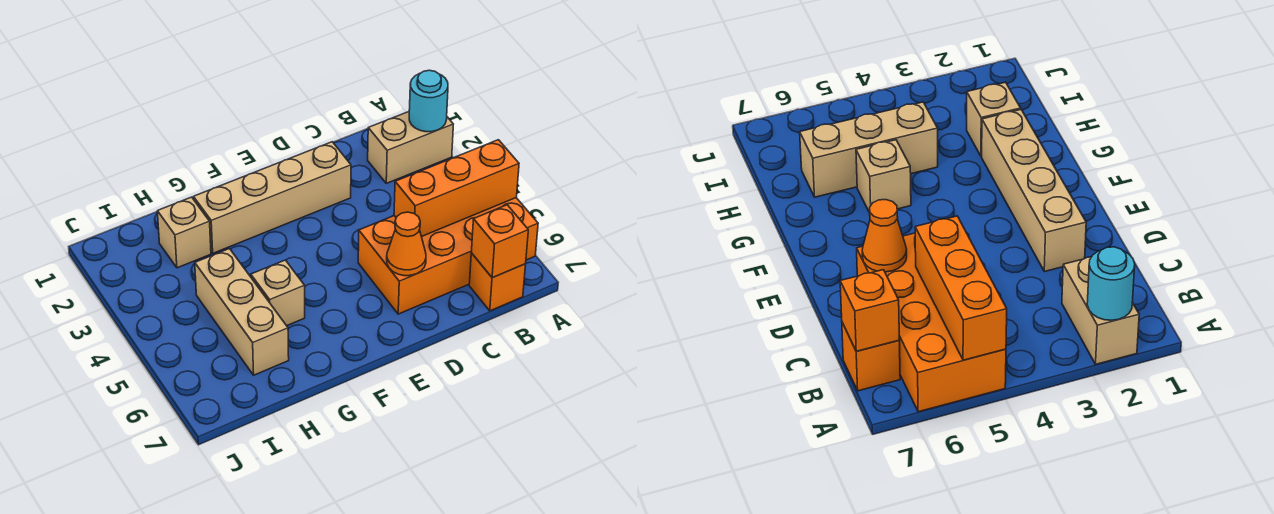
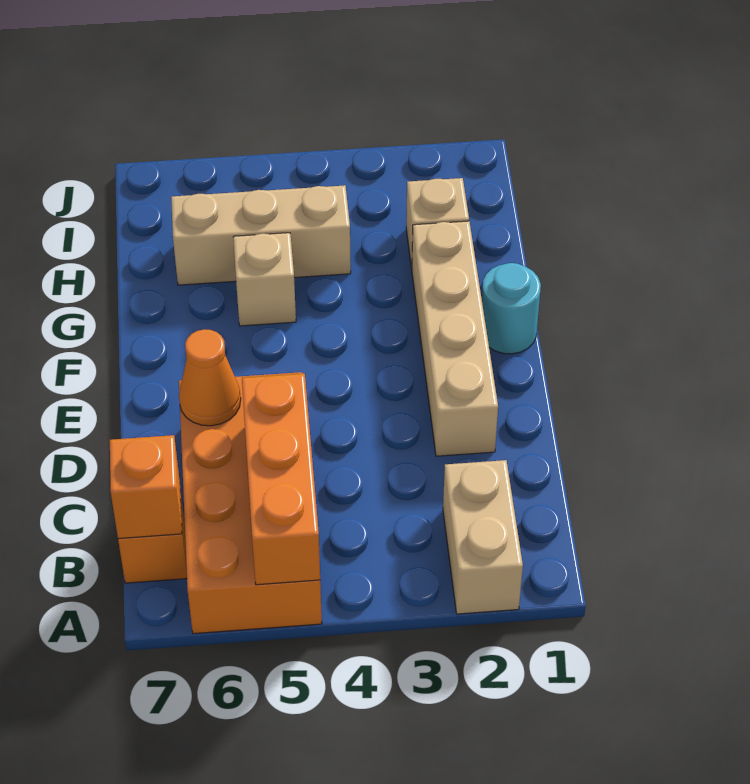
cyan 1x1 round brick [409,70,448,132] -> cyan 1x1 round brick moved to [482,263,541,354]

